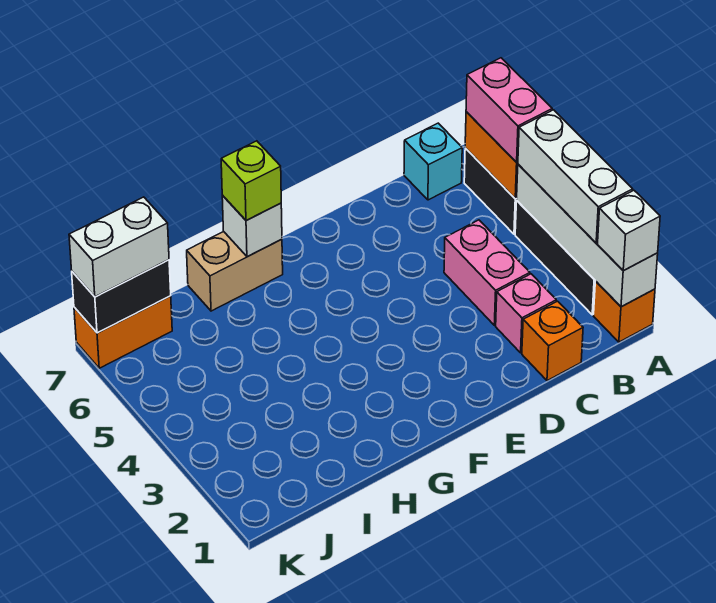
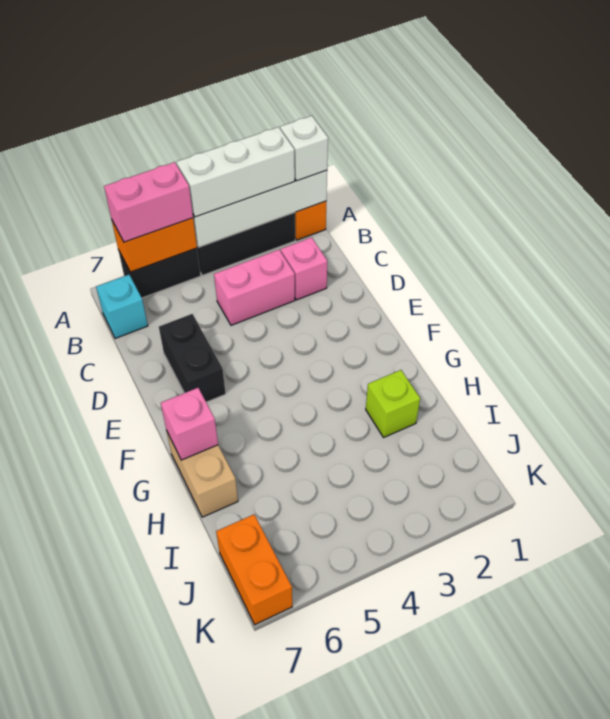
orange 1x1 brick [522,301,583,381] -> none
white 1x1 brick [222,196,282,257] -> pink 1x1 brick [161,388,218,460]
lime 1x1 brick [221,141,281,221] -> lime 1x1 brick moved to [366,370,420,437]
black 1x2 brick [72,260,171,333] -> black 1x2 brick moved to [159,314,226,402]
white 1x2 brick [69,197,169,297] -> none

